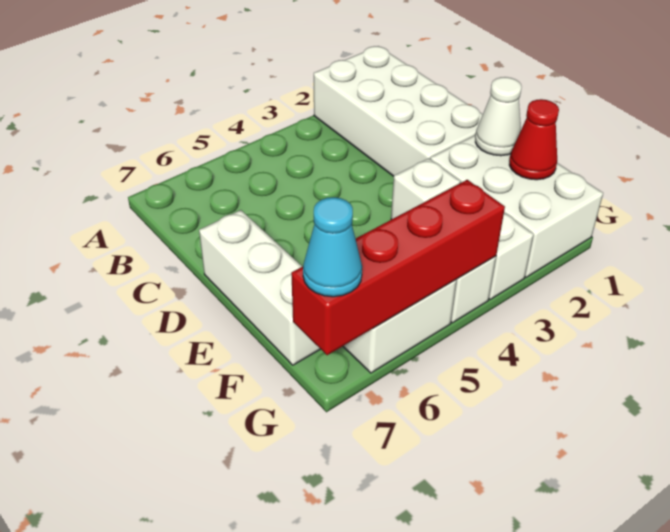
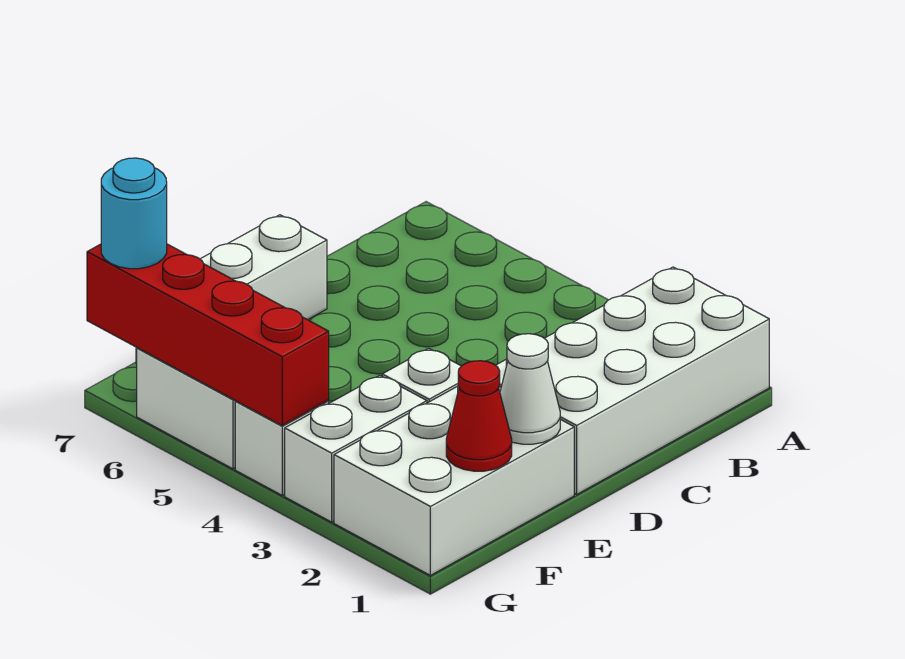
cyan 1x1 cone [303,197,362,297] -> cyan 1x1 round brick [101,158,167,269]

